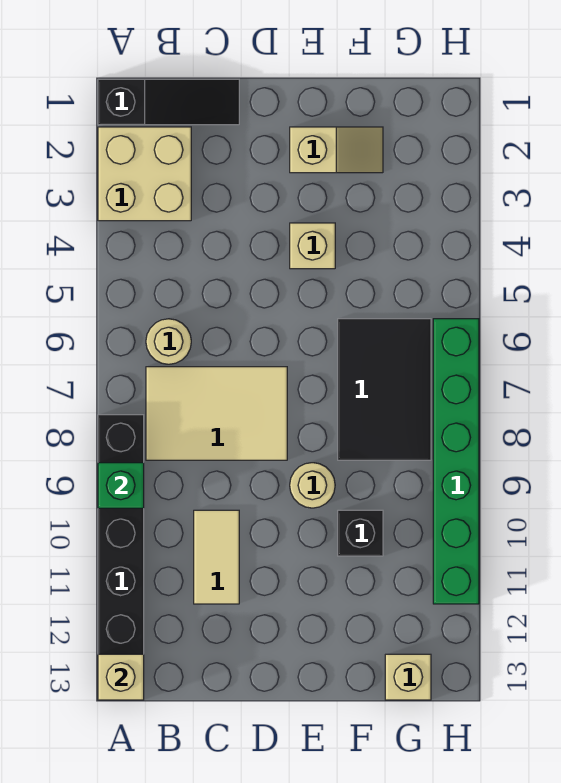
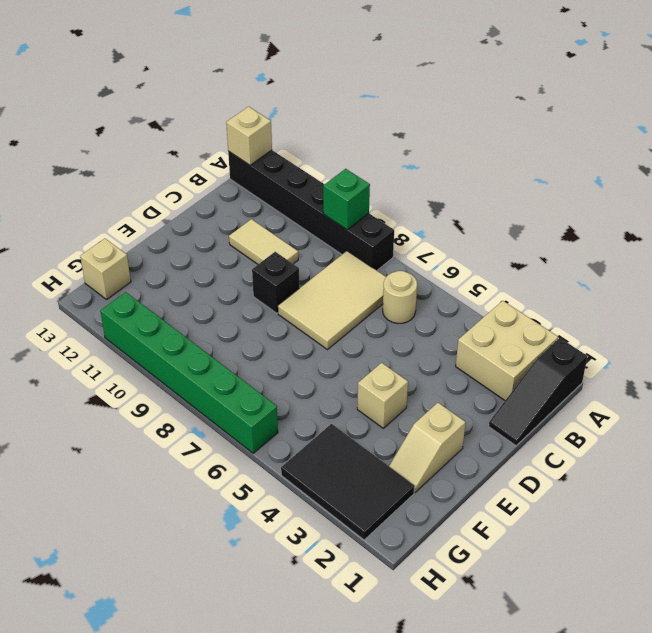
tan 1x1 round brick [290,463,335,508] -> none
black 2x3 tile [338,319,431,460] -> black 2x3 tile moved to [281,424,415,540]
black 1x1 brick [338,510,383,556] -> black 1x1 brick moved to [252,252,299,313]

